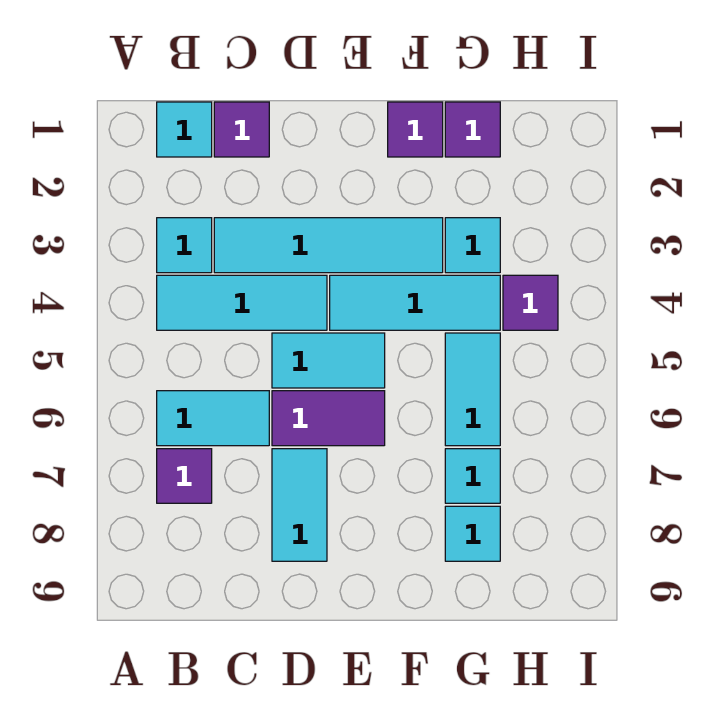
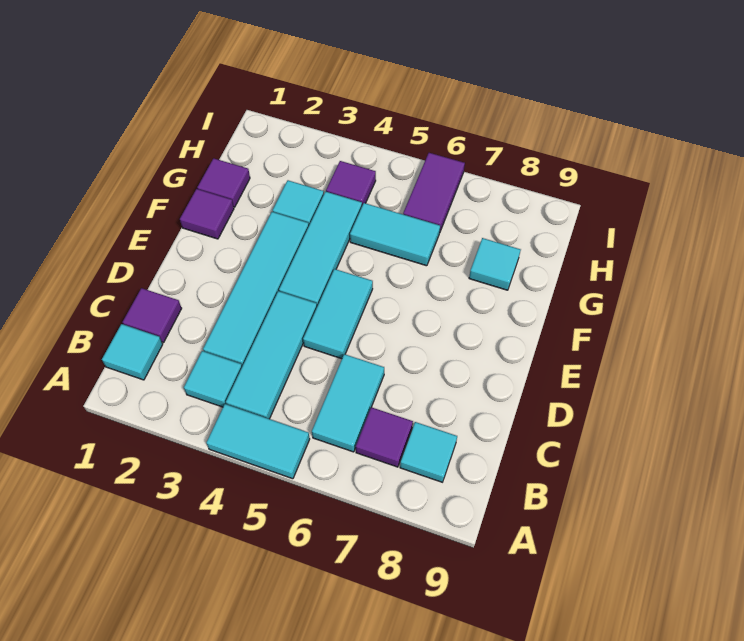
purple 1x2 tile [272,391,385,446] -> purple 1x2 tile moved to [403,153,465,233]
cyan 1x2 tile [272,449,327,561] -> cyan 1x2 tile moved to [206,404,310,479]
cyan 1x1 tile [445,449,500,503] -> cyan 1x1 tile moved to [400,422,457,482]

